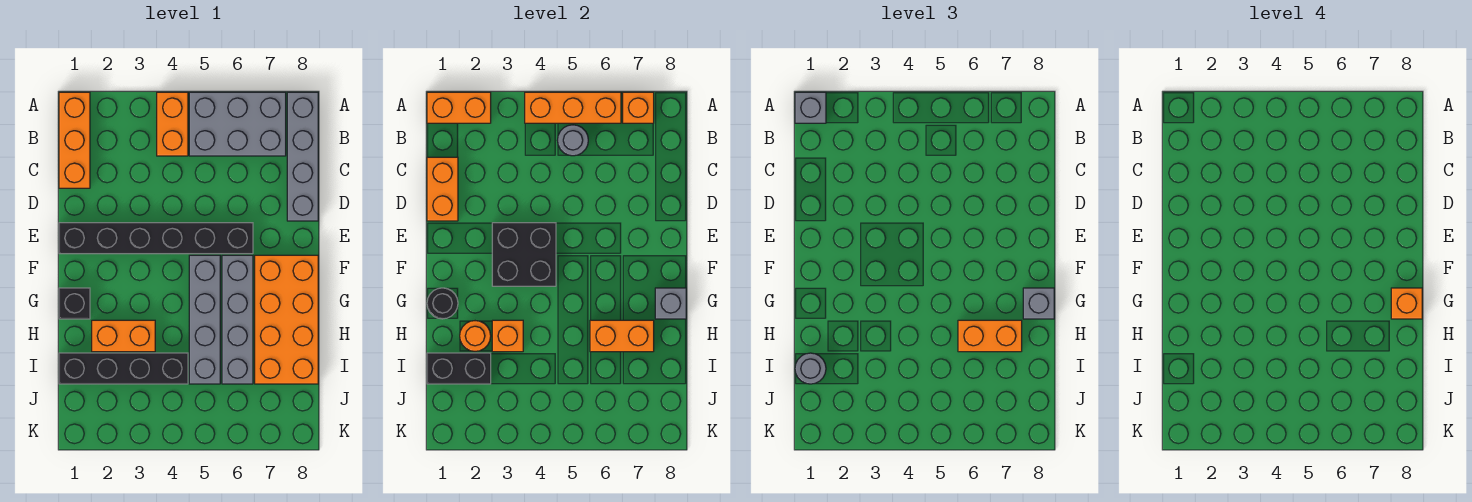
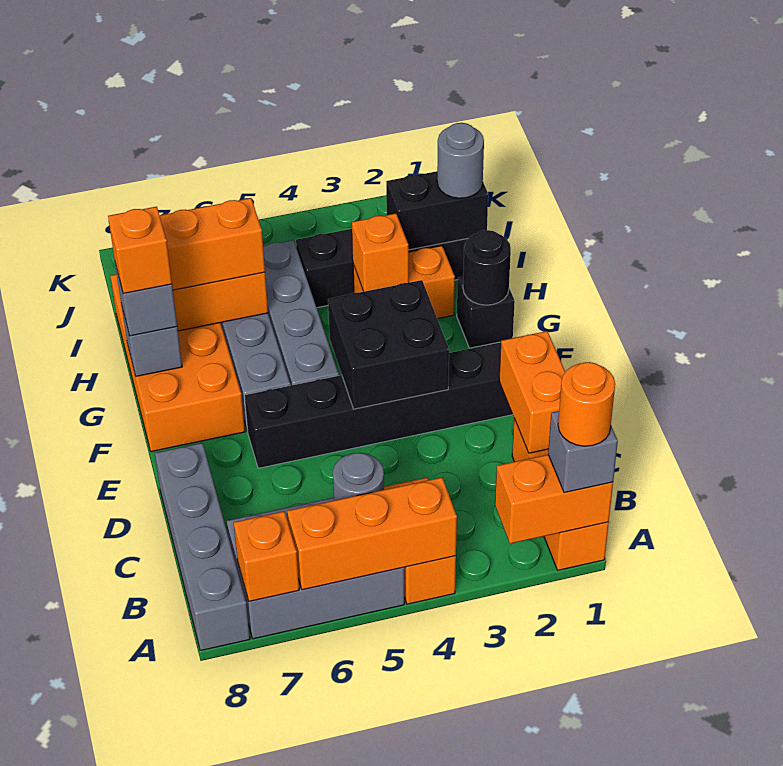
orange 1x1 round brick [460,321,491,351] -> orange 1x1 round brick moved to [558,362,615,446]

